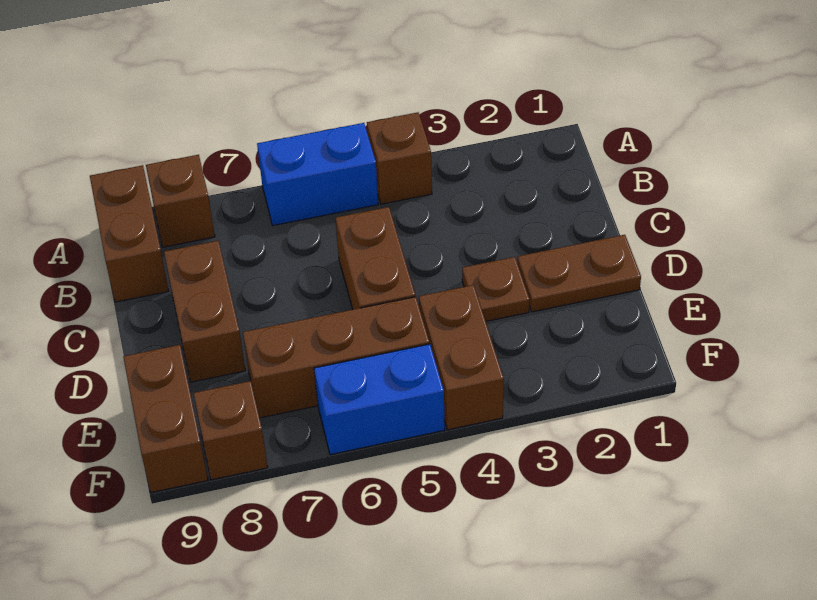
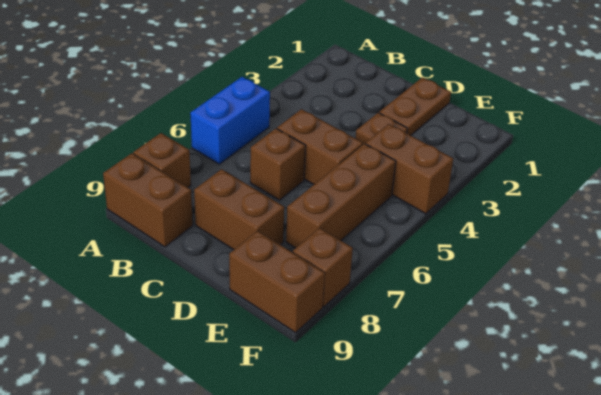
brown 1x1 brick [367,112,432,204] -> brown 1x1 brick moved to [250,129,306,200]
blue 1x2 brick [314,344,445,455] -> none

